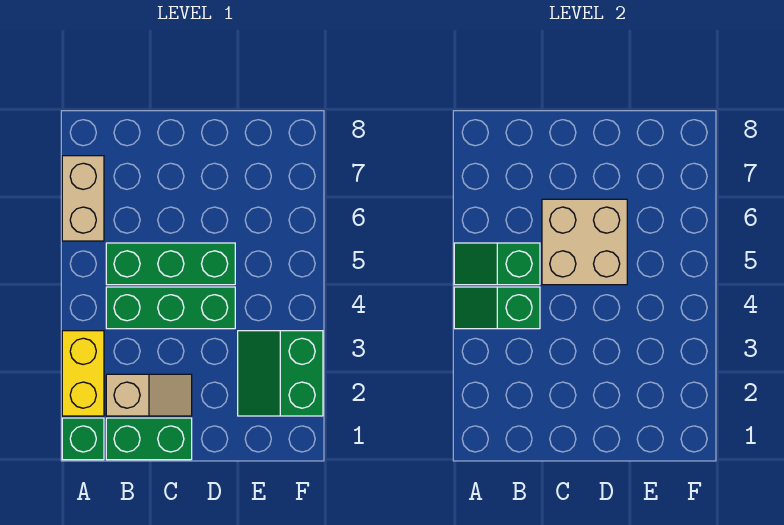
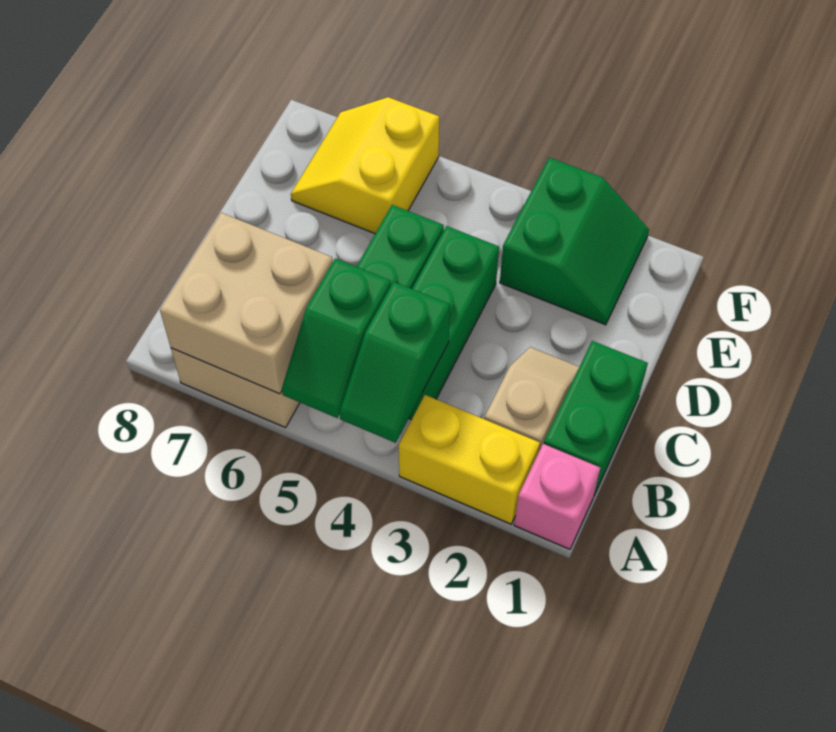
green 1x1 brick [62,418,104,460] -> pink 1x1 brick [514,444,600,549]
tan 2x2 brick [542,199,627,285] -> tan 2x2 brick moved to [160,213,333,394]
green 2x2 slope [238,331,323,416] -> green 2x2 slope turned to [500,158,649,325]
none -> yellow 2x2 slope [291,97,439,234]

